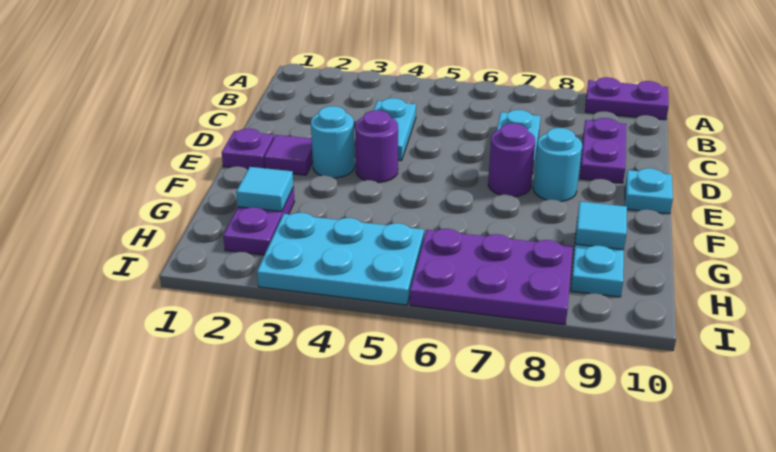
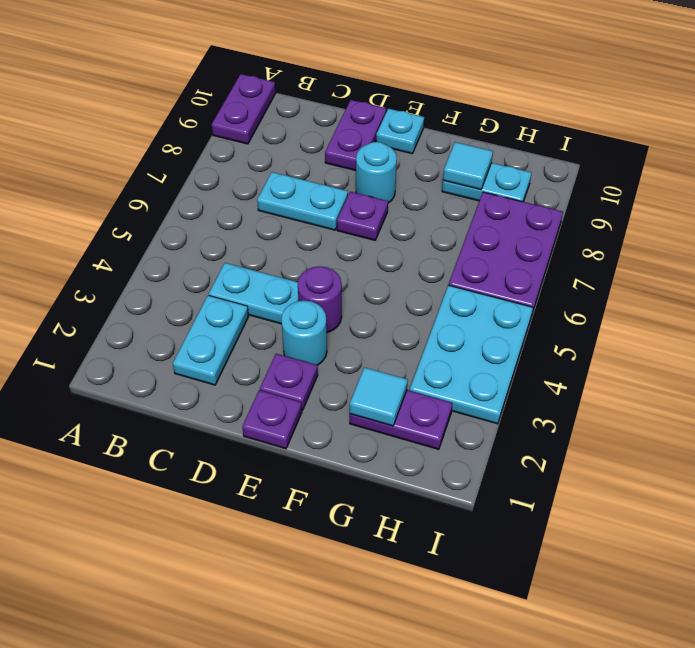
none -> cyan 1x2 plate [173,295,249,385]
purple 1x2 plate [580,118,626,183] -> purple 1x2 plate turned to [325,100,386,171]
purple 1x1 tile [264,135,313,175] -> purple 1x1 plate [260,354,318,410]
purple 1x1 round brick [488,123,535,197] -> purple 1x1 plate [337,192,388,240]

